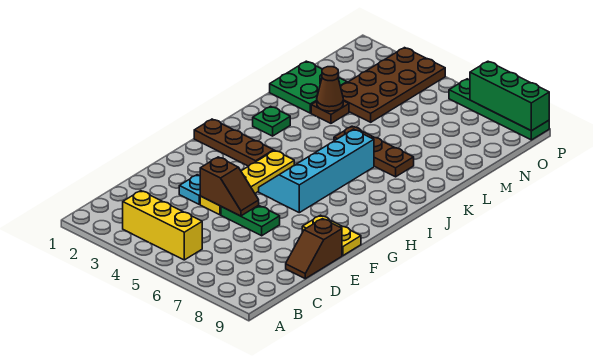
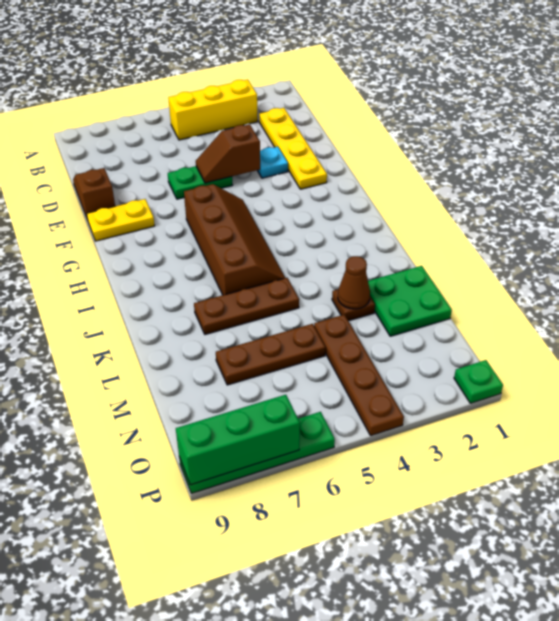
yellow 1x4 plate [200,150,294,215] -> yellow 1x4 plate moved to [259,108,327,189]
cyan 2x4 slope [259,129,374,213] -> brown 2x4 slope [184,184,285,295]
brown 1x3 plate [194,119,274,166] -> brown 1x3 plate moved to [216,324,325,385]
green 1x1 plate [253,106,290,136] -> green 1x1 plate moved to [454,360,503,403]
brown 2x4 plate [341,48,445,122] -> brown 1x4 plate [314,315,404,436]

